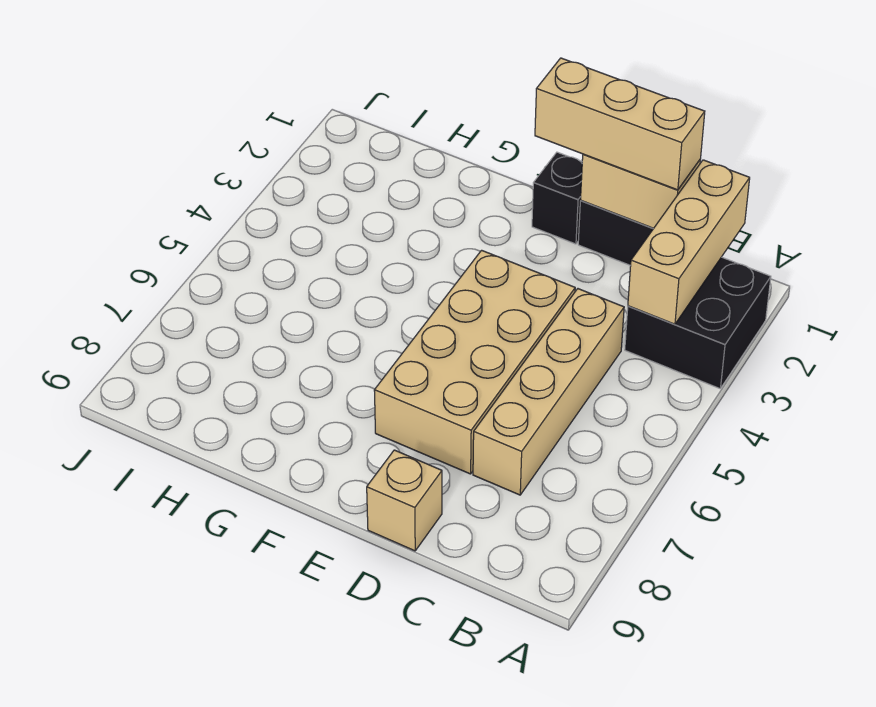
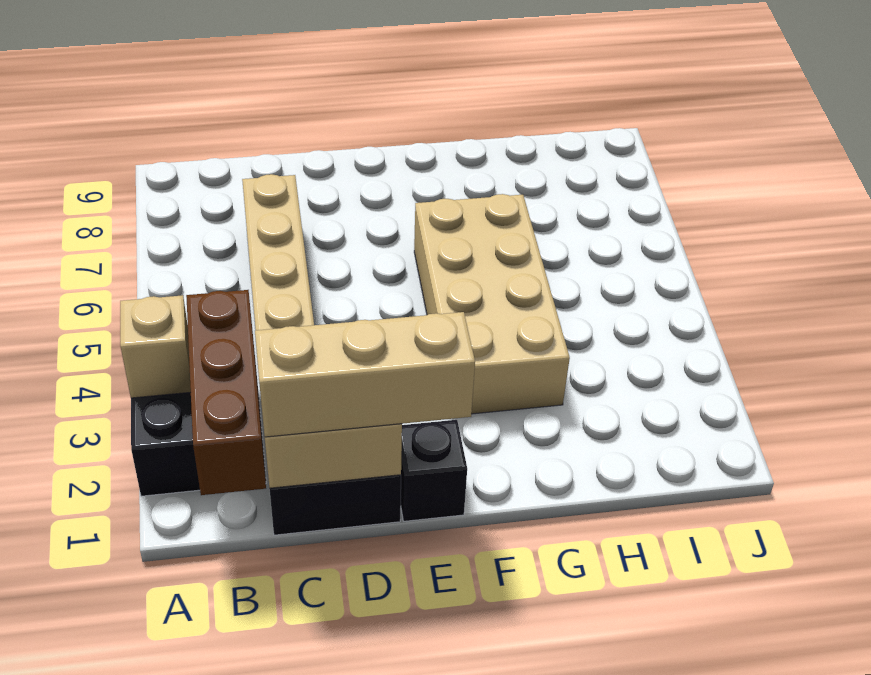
tan 1x3 brick [628,160,750,324] -> brown 1x3 brick [186,290,266,495]
tan 2x4 brick [374,250,575,474] -> tan 2x4 brick moved to [414,194,570,414]
tan 1x1 brick [367,450,442,551] -> tan 1x1 brick moved to [120,295,191,398]

